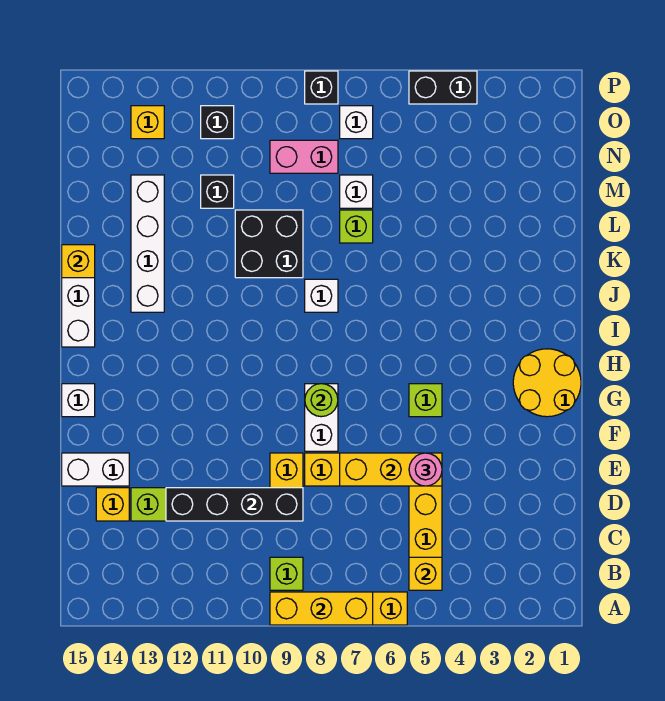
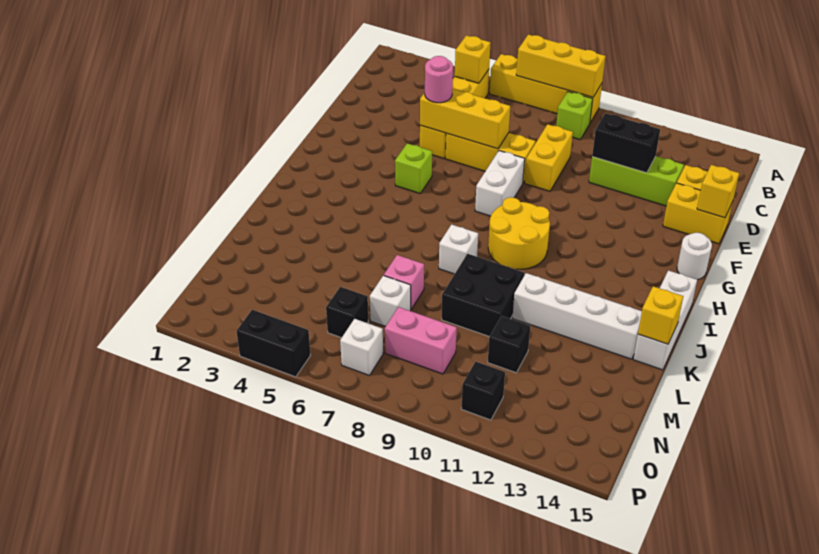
black 1x4 brick [166,488,303,521] -> black 1x2 brick [592,113,660,173]
white 1x2 brick [62,453,129,486] -> yellow 1x2 brick [663,183,733,244]
yellow 2x2 round brick [513,349,581,417] -> yellow 2x2 round brick moved to [488,197,550,269]
lime 1x1 round brick [305,384,338,417] -> none
white 1x1 brick [62,384,95,417] -> white 1x1 round brick [677,233,712,280]
white 1x4 brick [131,175,164,312] -> white 1x4 brick turned to [512,273,642,359]
lime 1x1 brick [340,210,373,243] -> pink 1x1 brick [384,255,424,309]
yellow 1x1 brick [131,106,164,139] -> yellow 1x1 brick moved to [697,165,739,218]
black 1x1 brick [305,71,338,104] -> black 1x1 brick moved to [326,287,368,338]

